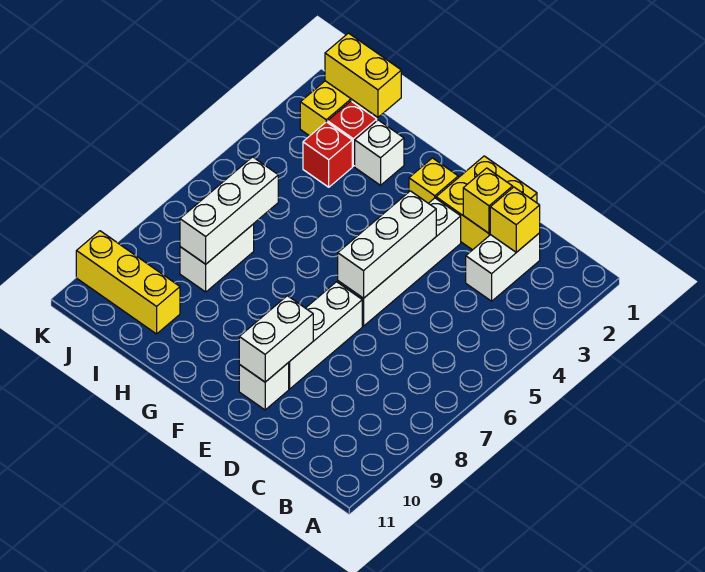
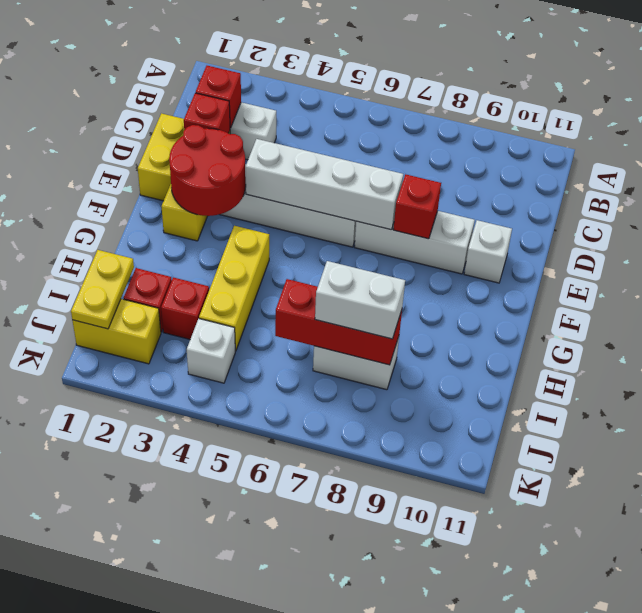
yellow 1x1 brick [490,187,540,252] -> red 1x1 brick [196,66,241,128]
yellow 1x1 brick [463,168,513,233] -> red 1x1 brick [184,93,230,133]
none -> red 2x2 round brick [169,125,246,216]
white 1x3 brick [338,191,436,298] -> white 1x4 brick [246,139,403,230]
none -> red 1x1 brick [393,174,441,239]
white 1x2 brick [239,296,313,382] -> white 1x2 brick moved to [315,261,405,339]
white 1x1 brick [355,120,404,185] -> white 1x1 brick moved to [187,319,235,383]
yellow 1x2 brick [325,33,401,117] -> yellow 1x2 plate [71,250,134,329]
white 1x3 brick [180,157,278,264] -> red 1x3 brick [275,279,402,365]
yellow 1x3 brick [76,231,180,334] -> yellow 1x3 brick moved to [199,226,269,351]

